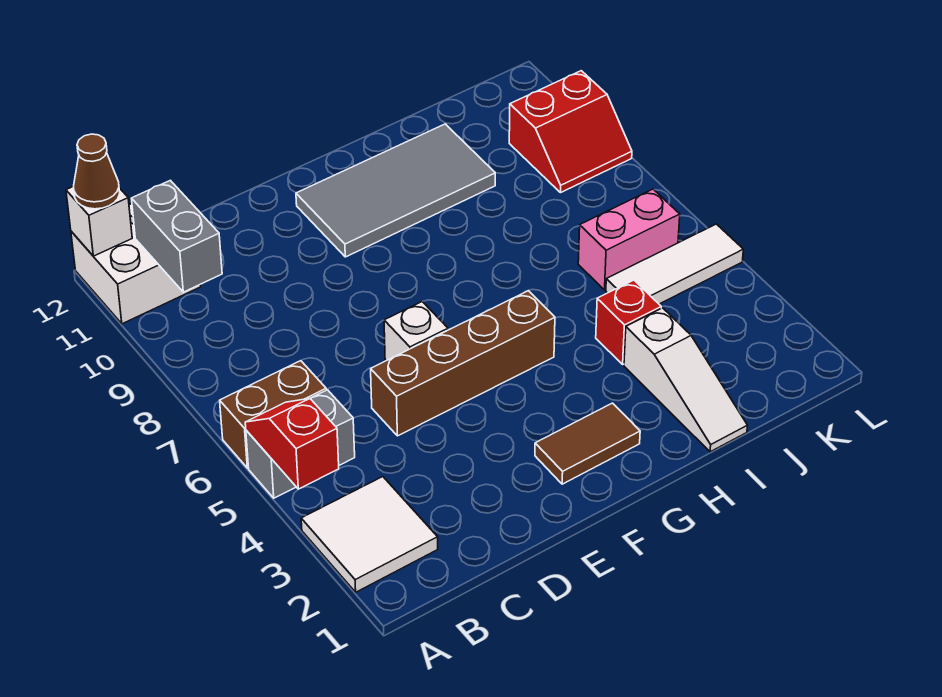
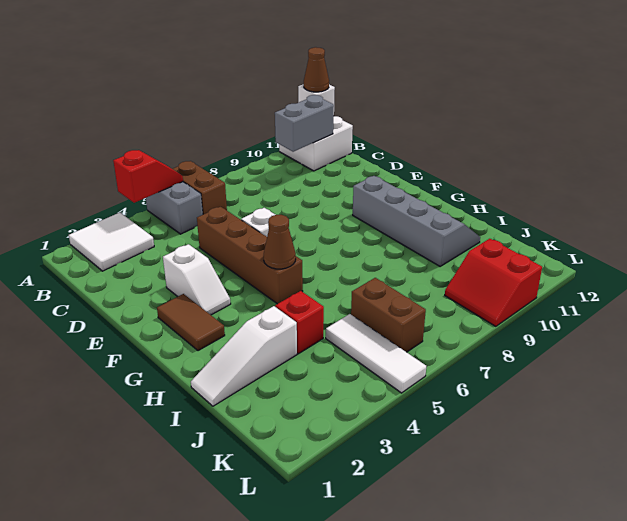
none -> white 1x2 slope [163,244,231,315]
grey 2x4 tile [296,124,495,257] -> grey 2x4 slope [353,176,480,266]
none -> brown 1x1 cone [264,215,296,269]
pink 1x2 brick [578,189,680,290] -> brown 1x2 brick [351,278,426,352]

